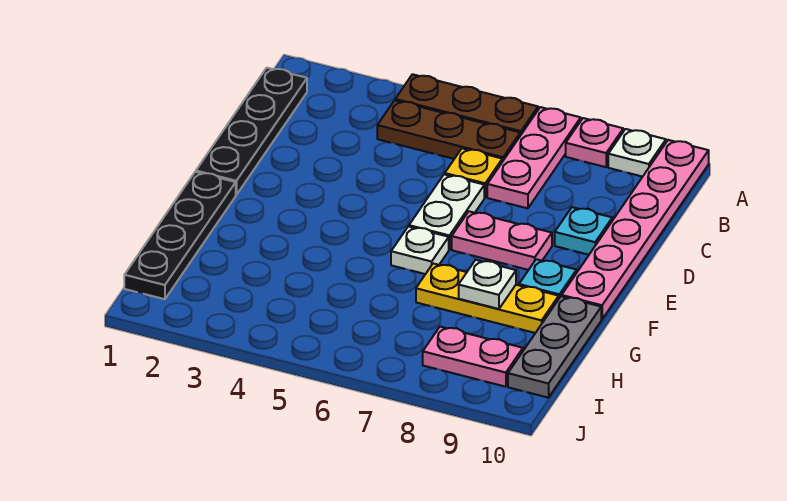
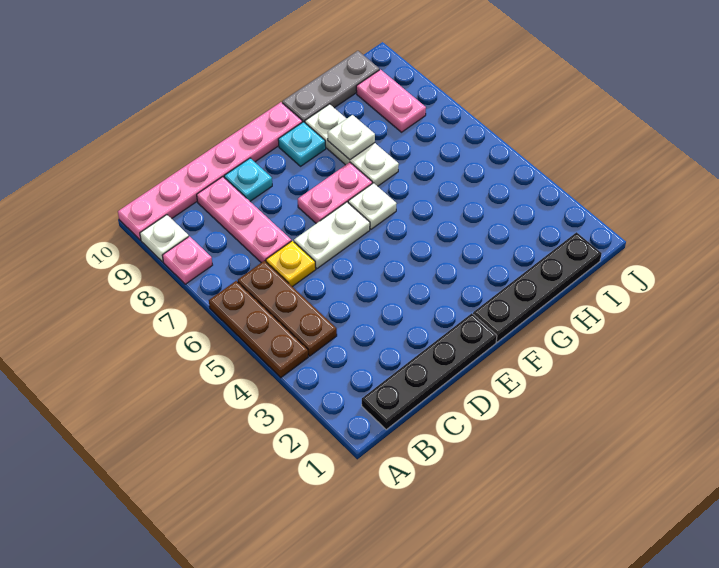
pink 1x3 plate [487,107,581,208] -> pink 1x3 plate turned to [197,177,291,263]
pink 1x2 plate [452,211,552,270] -> pink 1x2 plate turned to [298,162,372,223]
yellow 1x3 plate [416,264,559,333] -> white 1x3 plate [305,104,399,186]

